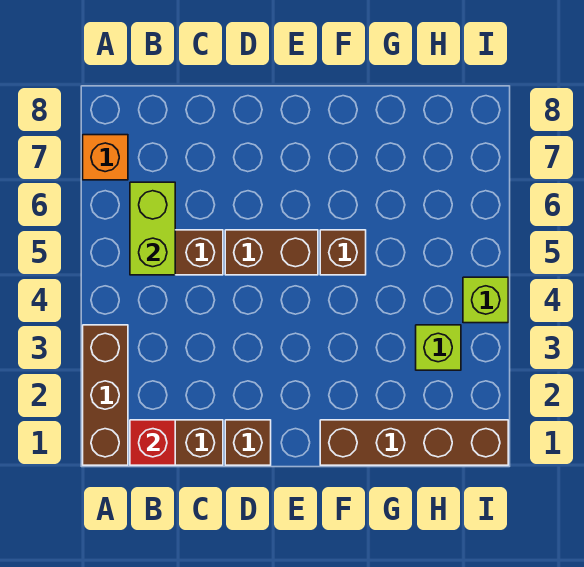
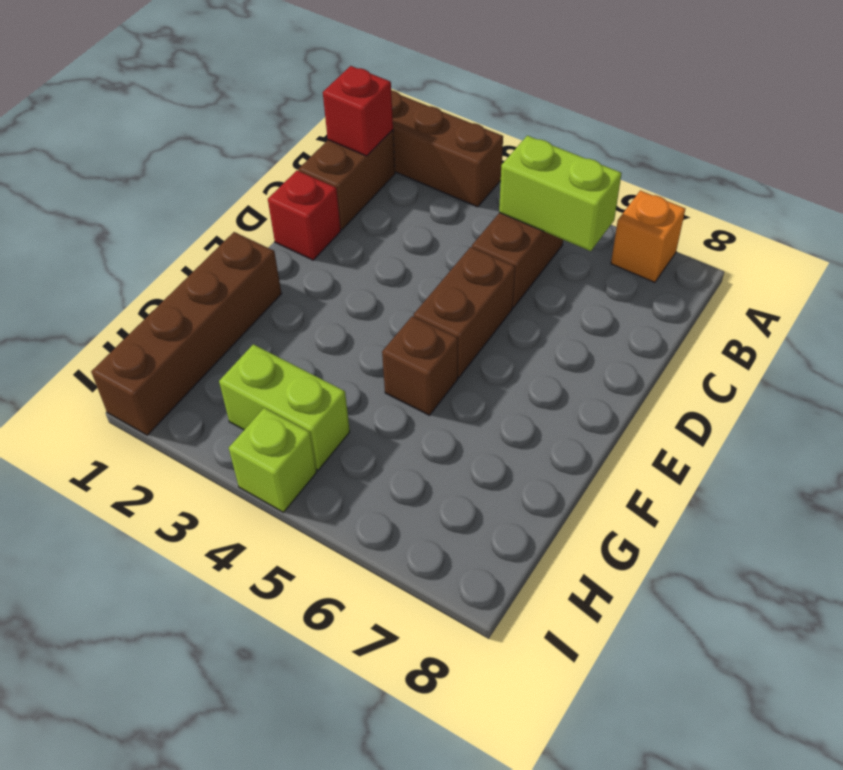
brown 1x1 brick [225,420,271,465] -> red 1x1 brick [268,171,341,260]
lime 1x1 brick [416,325,461,370] -> lime 1x2 brick [219,344,350,470]

